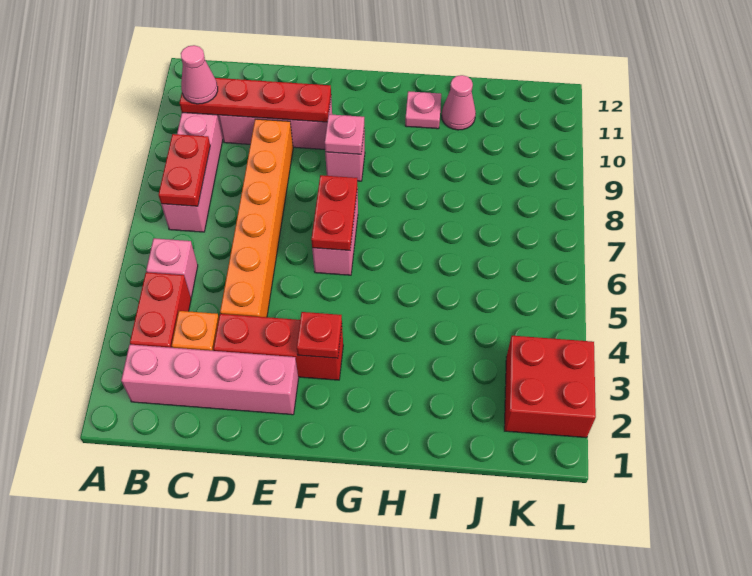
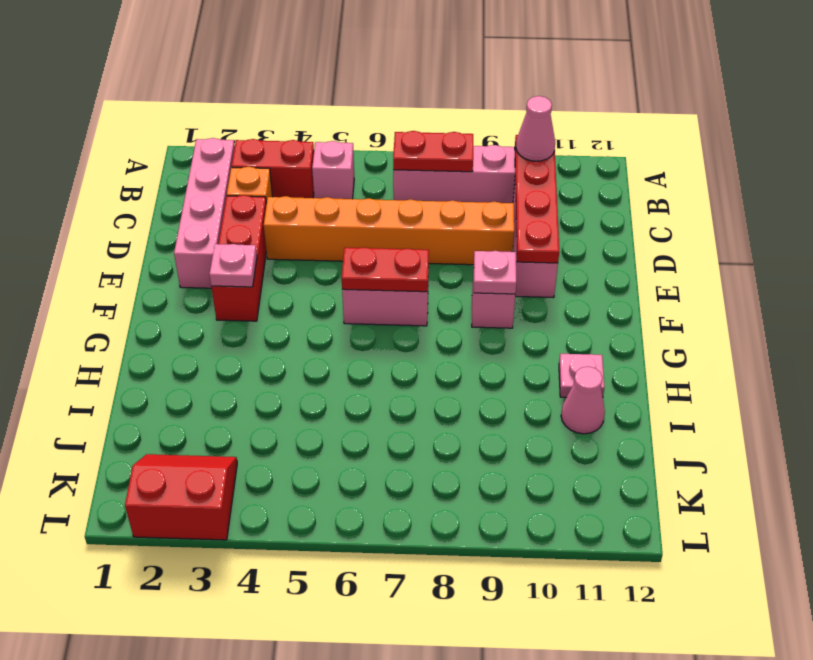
red 1x1 plate [297,312,342,358] -> pink 1x1 plate [209,244,257,287]
red 2x2 brick [504,336,596,438] -> red 2x2 slope [125,454,237,540]

